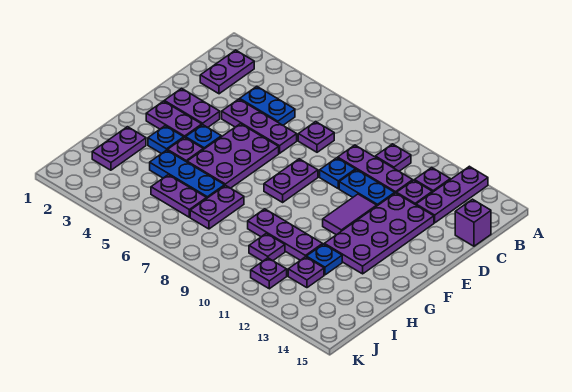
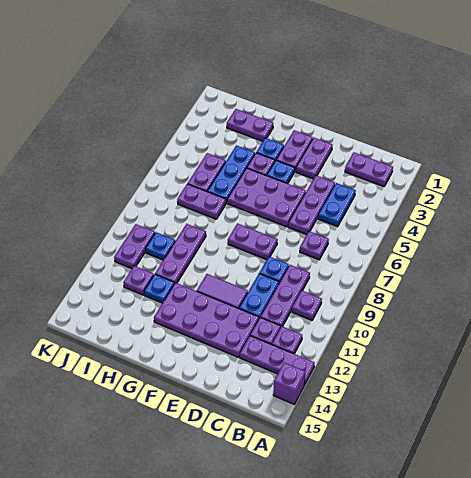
purple 1x1 brick [455,199,491,246] -> purple 1x1 brick moved to [273,363,305,404]
purple 1x1 plate [249,233,285,261] -> blue 1x1 plate [146,232,175,260]
purple 1x1 plate [251,258,287,289] -> purple 1x2 plate [114,224,155,269]

